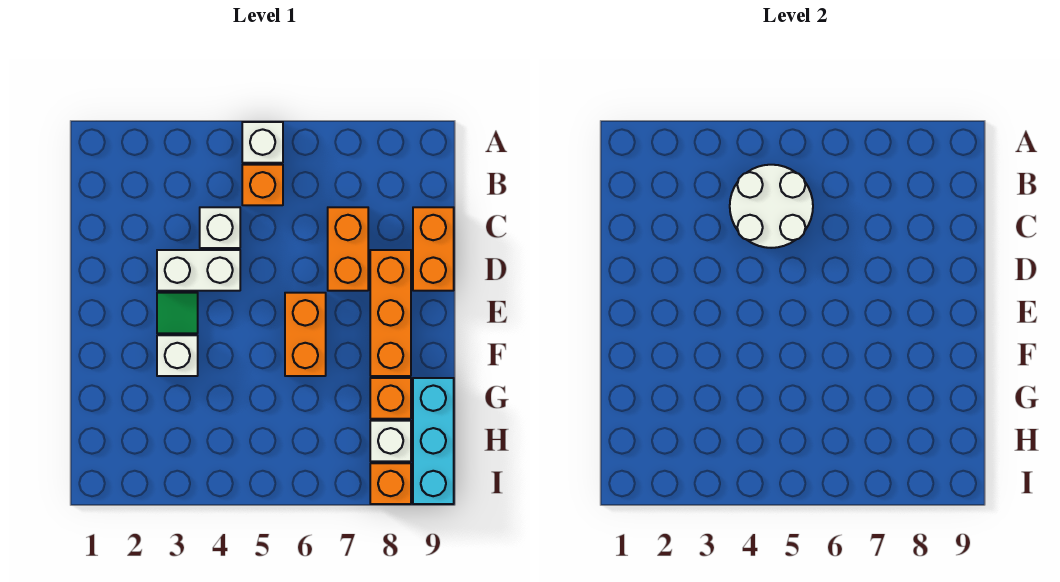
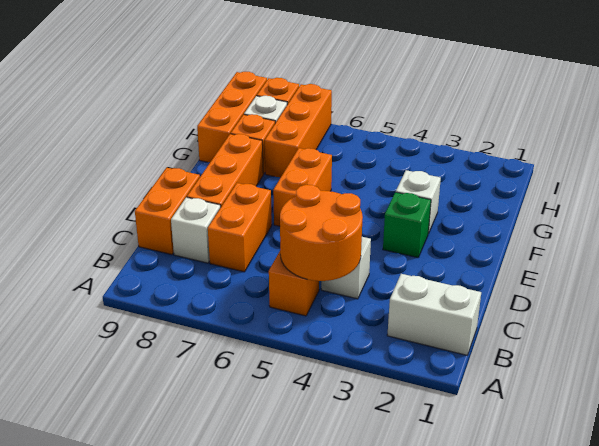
white 1x1 brick [242,122,283,163] -> white 1x1 brick moved to [171,197,221,263]
white 2x2 round brick [730,165,813,248] -> orange 2x2 round brick [280,185,363,281]
white 1x2 brick [157,250,240,291] -> white 1x2 brick moved to [387,274,481,355]
green 1x1 tile [157,293,198,333] -> green 1x1 brick [383,192,431,258]
none -> orange 1x3 brick [265,84,332,178]
cyan 1x3 brick [413,378,454,504] -> orange 1x3 brick [197,72,267,162]

